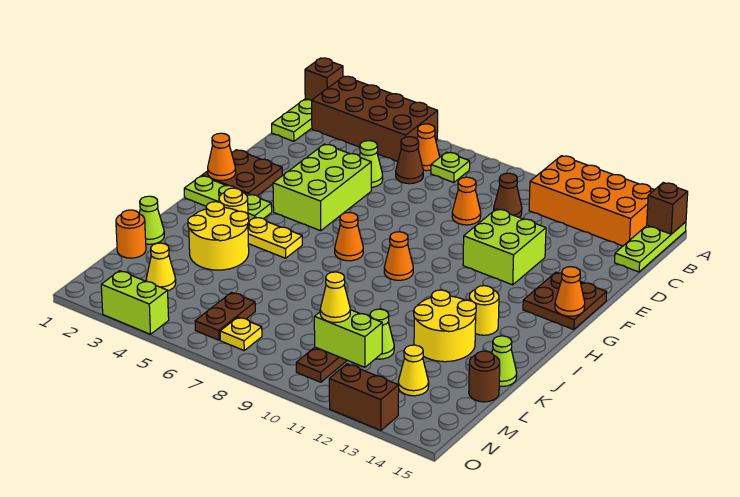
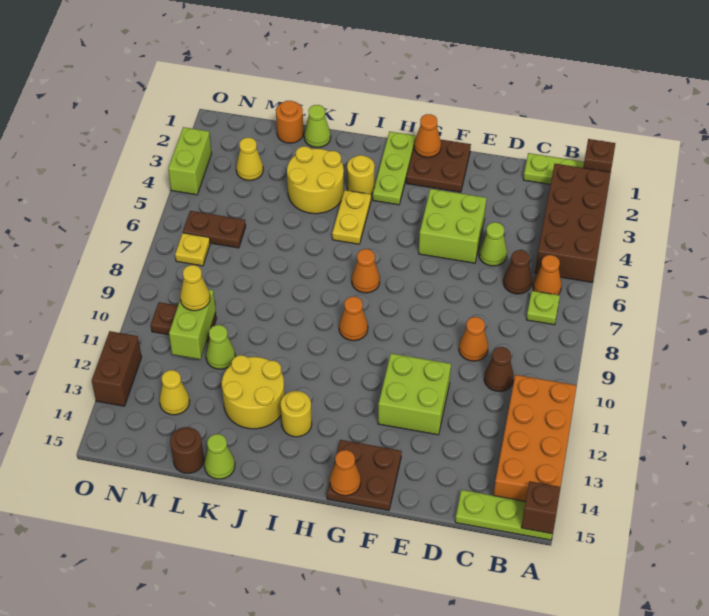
lime 2x3 brick [273,144,371,231] -> lime 2x2 brick [419,189,486,263]

